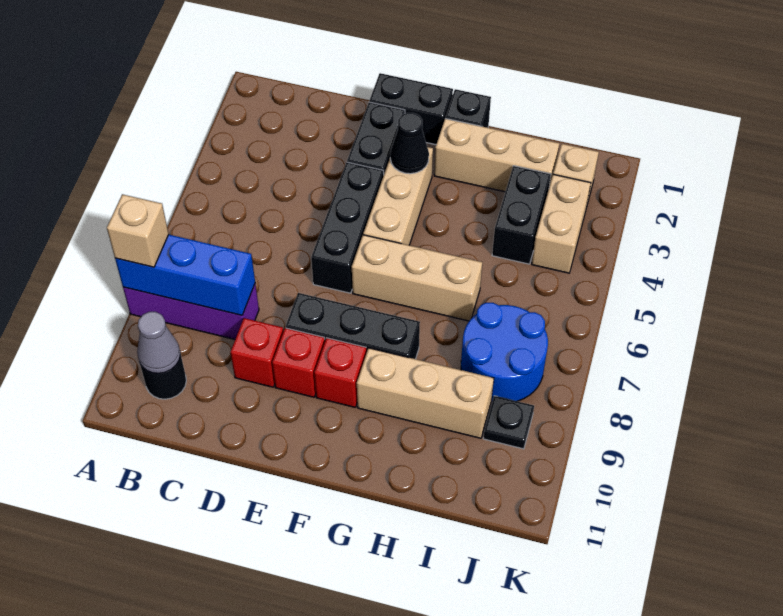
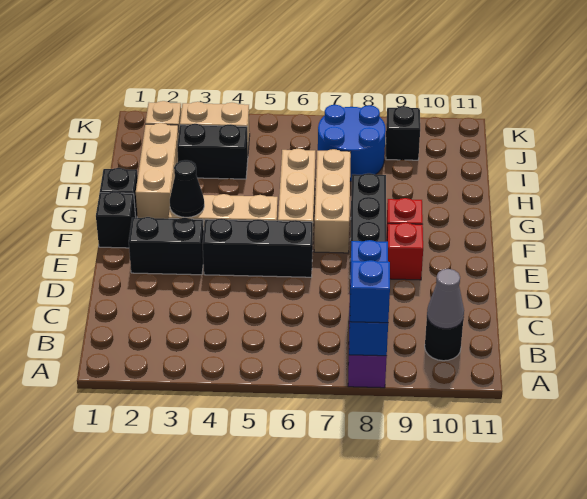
tan 1x1 brick [107,194,169,267] -> blue 1x1 brick [350,260,390,323]
red 1x1 brick [230,318,283,387] -> none
black 1x2 brick [369,73,453,145] -> black 1x1 brick [96,192,136,248]
tan 1x3 brick [357,348,494,438] -> tan 1x3 brick moved to [314,149,351,253]
black 1x1 plate [483,396,534,449] -> black 1x1 brick [386,106,420,160]

